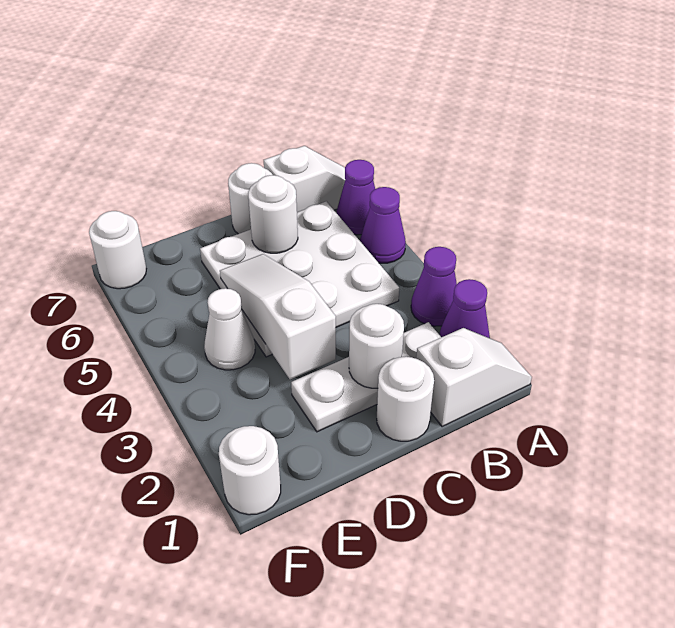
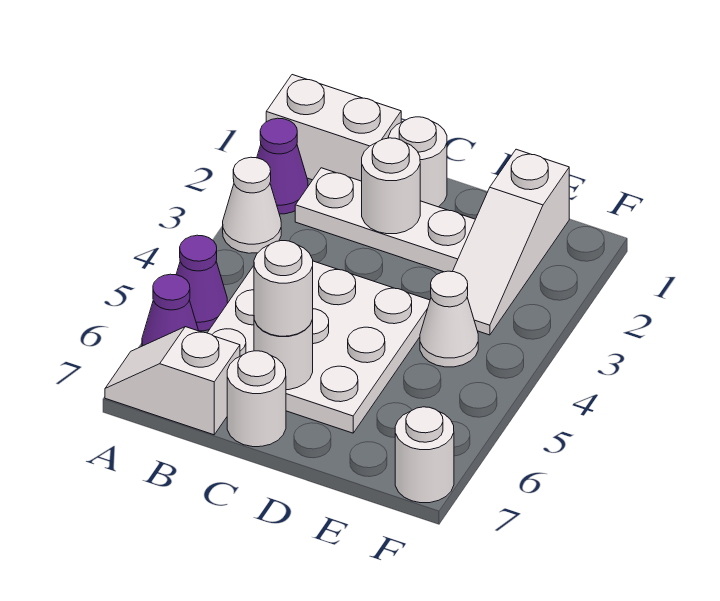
white 1x2 slope [416,328,532,427] -> white 1x2 brick [266,75,401,181]
purple 1x1 cone [411,247,457,326] -> white 1x1 cone [223,157,281,253]
white 1x3 slope [220,254,336,379] -> white 1x3 slope moved to [453,149,569,335]
white 1x1 round brick [219,426,281,515] -> white 1x1 round brick moved to [254,241,313,336]

